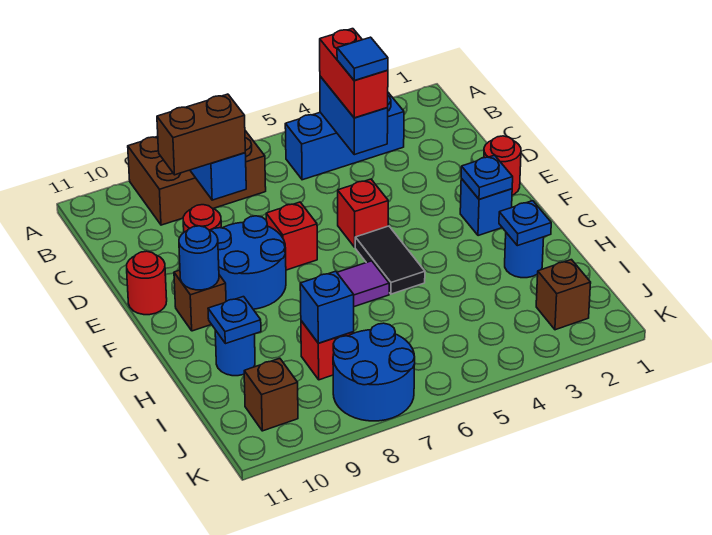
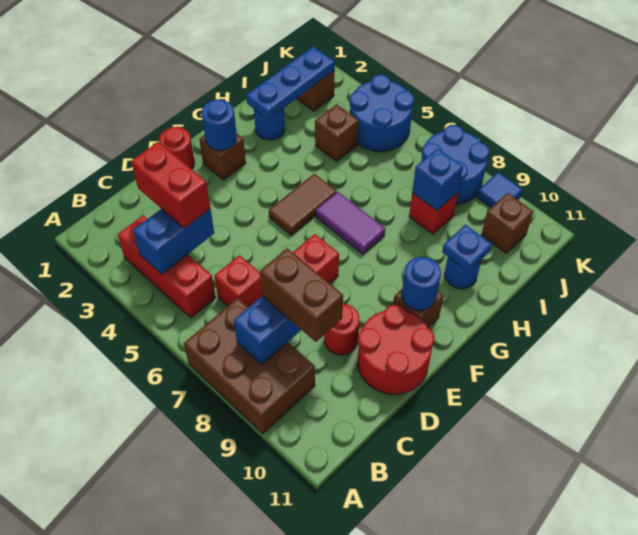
blue 1x3 brick [285,93,404,180] -> red 1x3 brick [118,215,216,318]
red 1x2 brick [320,29,388,118] -> red 1x2 brick turned to [131,142,210,228]
blue 1x1 tile [337,37,388,81] -> blue 1x1 tile moved to [477,172,522,207]
red 1x1 brick [338,179,388,247] -> red 1x1 brick moved to [215,255,262,308]
blue 2x2 round brick [211,216,286,309] -> blue 2x2 round brick moved to [350,75,414,151]
red 1x1 round brick [127,251,167,315] -> red 2x2 round brick [358,305,434,394]
blue 1x1 brick [460,179,512,236] -> brown 1x1 brick [199,133,246,180]
blue 1x1 plate [461,155,513,199] -> blue 1x1 round brick [202,99,237,150]
black 1x2 tile [355,226,425,294] -> brown 1x2 tile [269,174,337,235]
blue 1x1 plate [499,201,551,246] -> blue 1x3 plate [246,46,335,119]
none -> brown 1x1 brick [315,104,359,161]

